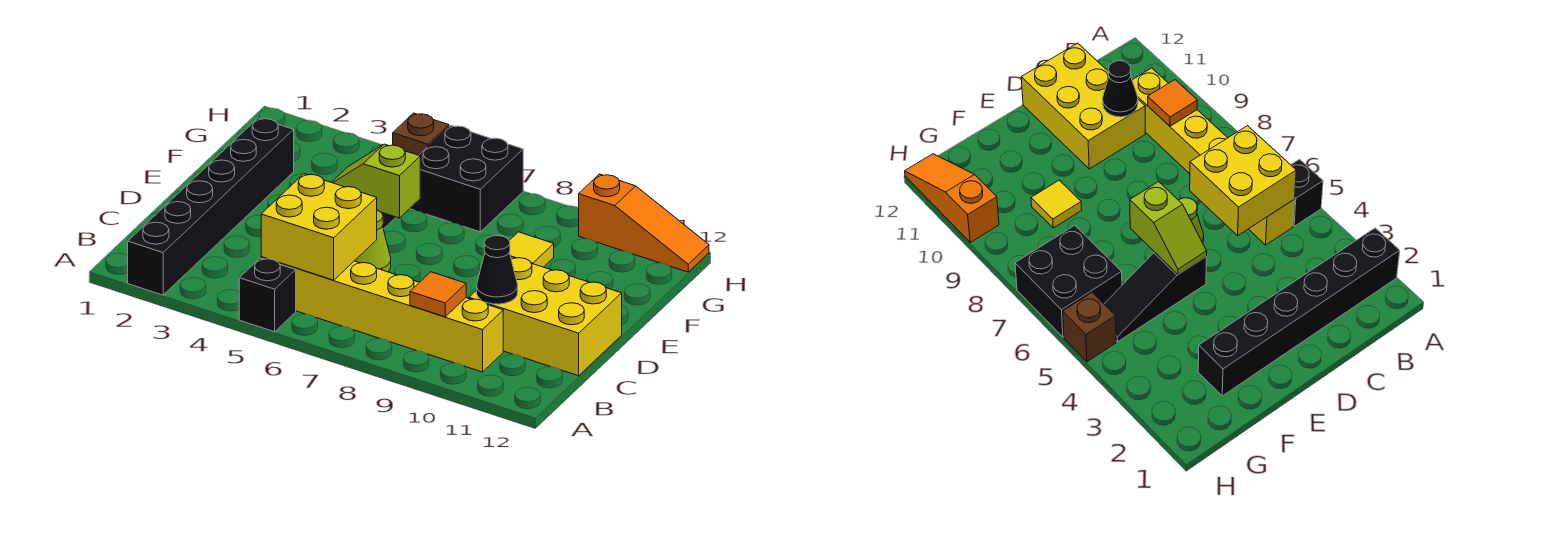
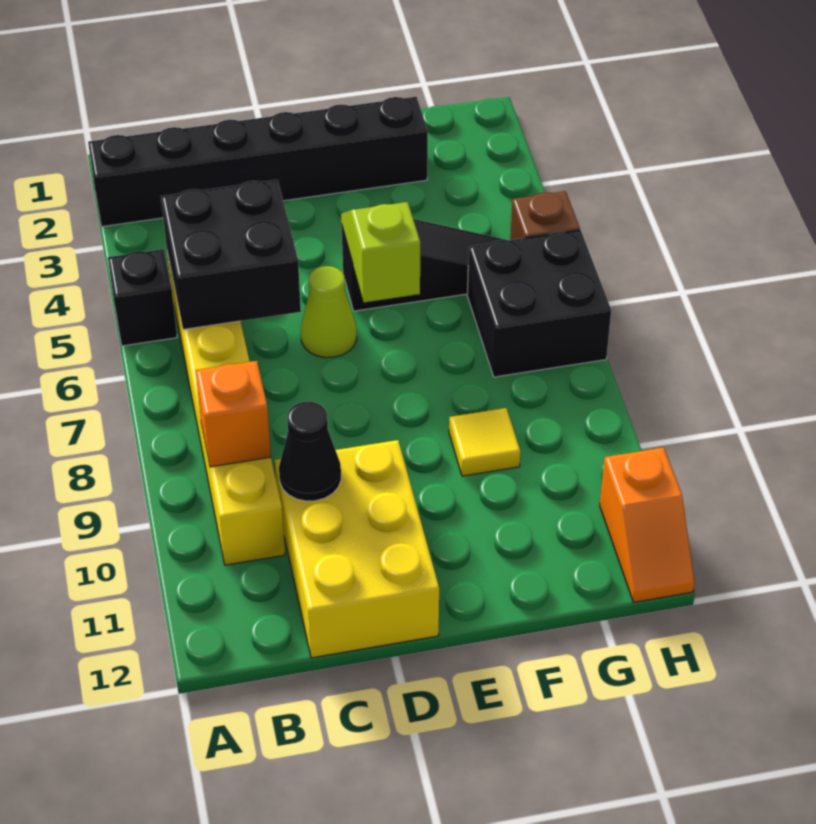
yellow 2x2 brick [261,174,377,280] -> black 2x2 brick [161,180,301,330]
orange 1x1 tile [410,272,466,317] -> orange 1x1 brick [196,361,271,467]
orange 1x3 slope [579,174,709,272] -> orange 1x2 slope [600,447,695,602]

